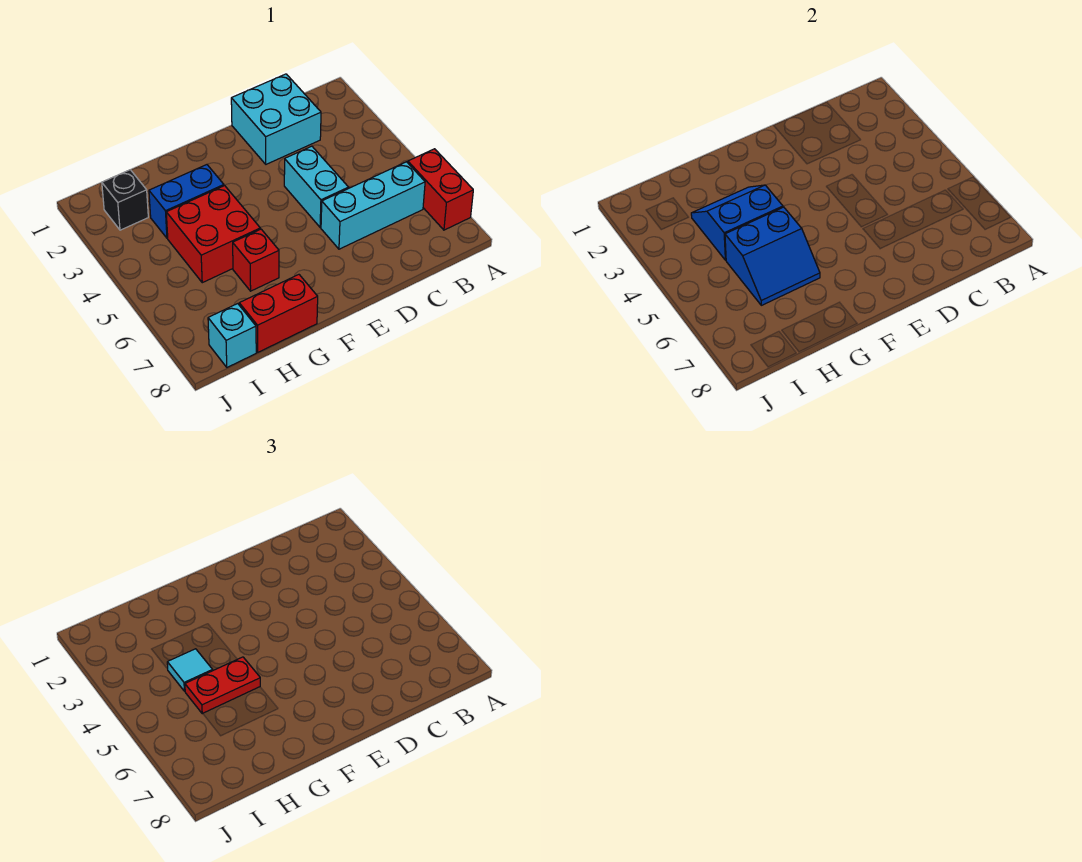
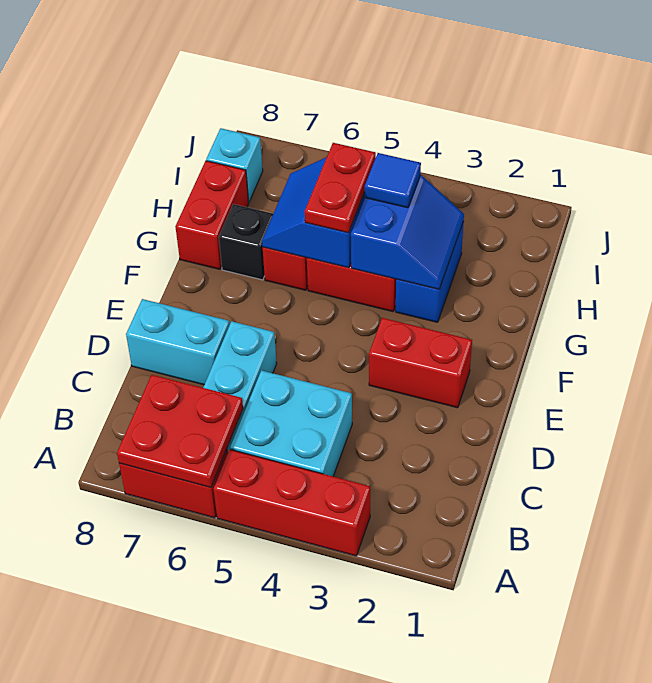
none -> red 1x3 brick [214,449,370,556]
none -> red 2x2 plate [117,375,243,487]
cyan 2x2 brick [231,74,321,164] -> cyan 2x2 brick moved to [230,370,352,476]
cyan 1x2 brick [284,146,349,228] -> cyan 1x2 brick moved to [126,299,230,385]
none -> red 1x2 brick [369,318,472,408]
cyan 1x1 tile [167,649,213,691] -> blue 1x1 tile [365,153,421,208]
black 1x1 brick [102,170,148,230] -> black 1x1 brick moved to [219,204,273,280]

